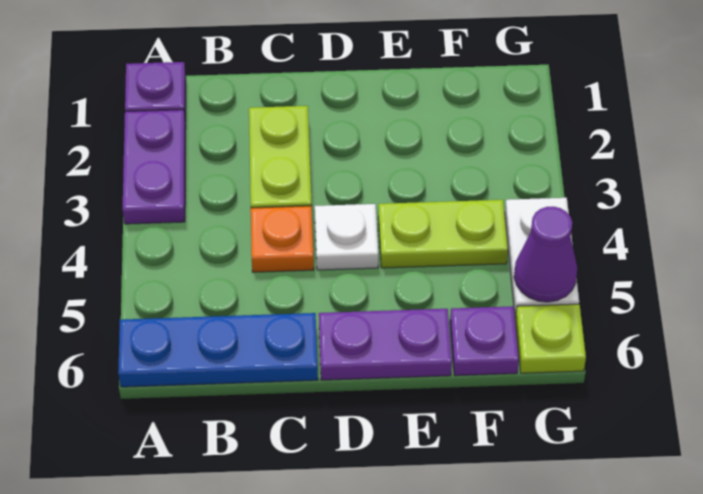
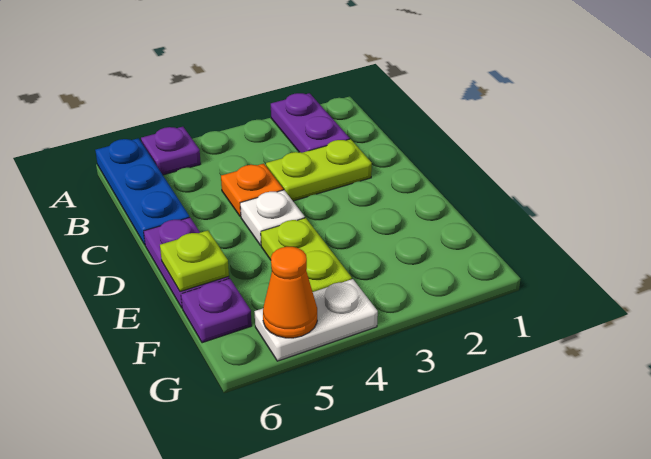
purple 1x1 plate [125,62,186,122] -> purple 1x1 plate moved to [141,127,201,175]
purple 1x2 plate [122,110,186,224] -> purple 1x2 plate turned to [271,93,350,153]
purple 1x1 cone [514,207,577,302] -> orange 1x1 cone [263,247,317,338]
lime 1x1 plate [515,304,586,373] -> lime 1x1 plate moved to [160,230,229,292]

